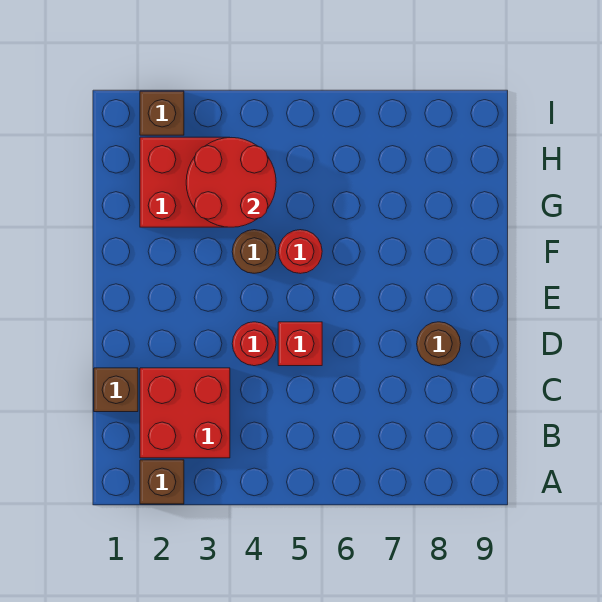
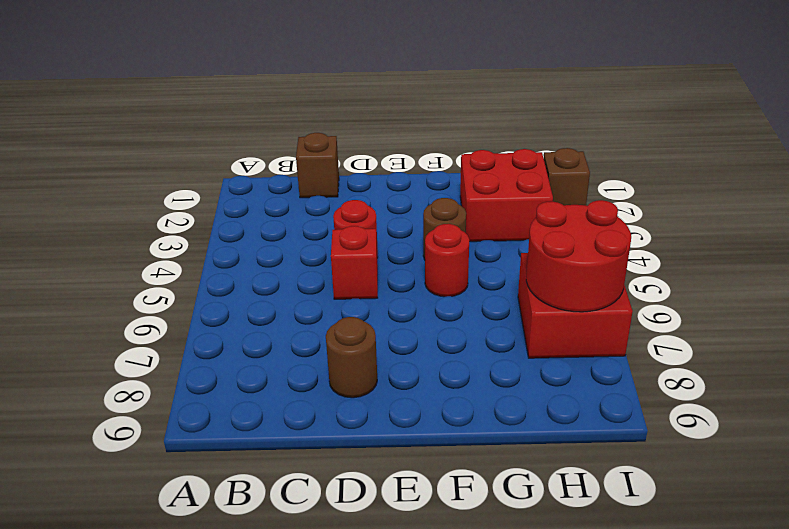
brown 1x1 brick [140,460,184,504] -> none
red 2x2 brick [140,368,230,458] -> red 2x2 brick moved to [518,253,633,358]
red 2x2 round brick [186,138,276,227] -> red 2x2 round brick moved to [526,200,631,312]

